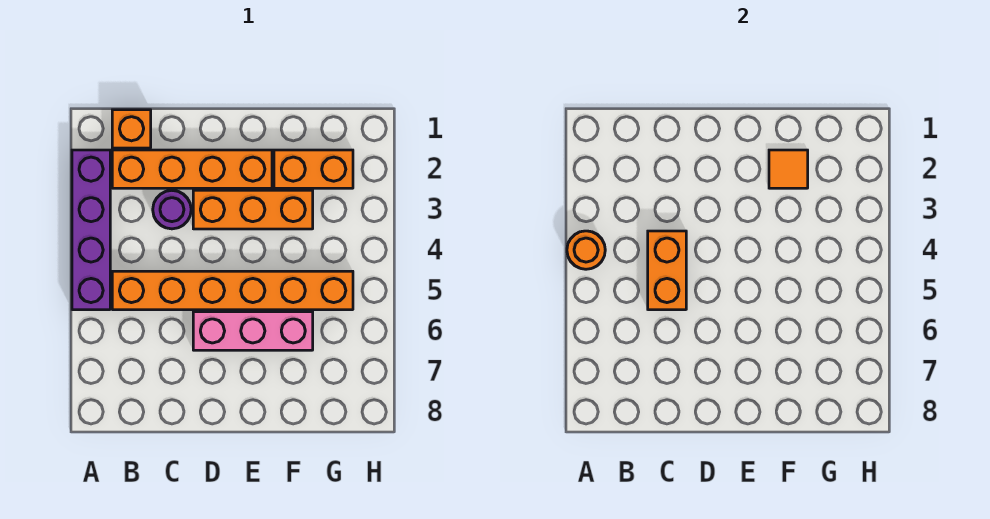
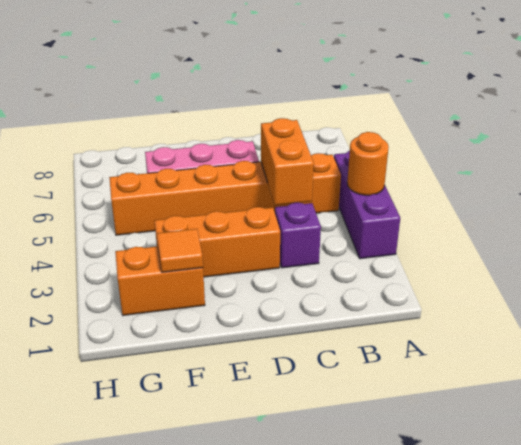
purple 1x4 brick [72,150,110,310] -> purple 1x3 brick [334,151,400,259]
orange 1x1 brick [112,110,151,148] -> none
orange 1x4 brick [112,150,272,188] -> none
purple 1x1 round brick [153,191,191,229] -> purple 1x1 brick [275,203,321,268]

